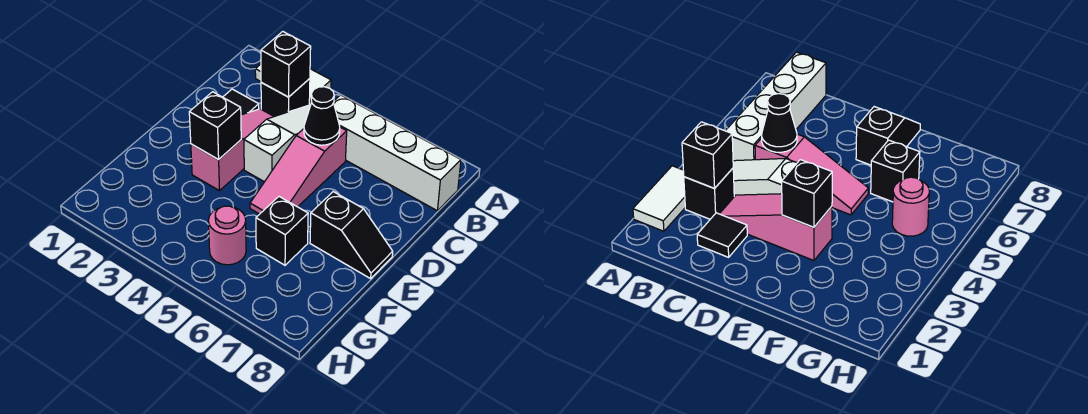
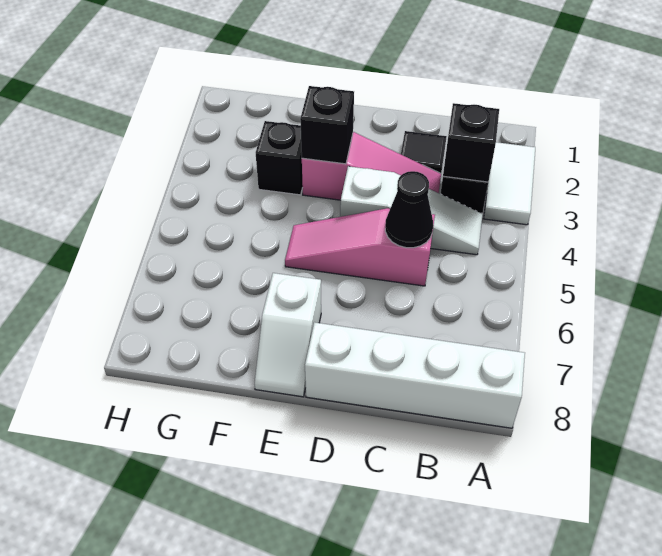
white 1x4 brick [334,95,461,211] -> white 1x4 brick turned to [305,322,525,428]
black 1x2 slope [310,192,393,279] -> white 1x2 slope [255,273,321,397]
black 1x1 brick [256,197,308,265] -> black 1x1 brick moved to [256,121,303,195]
pink 1x1 round brick [208,206,246,265] -> none

